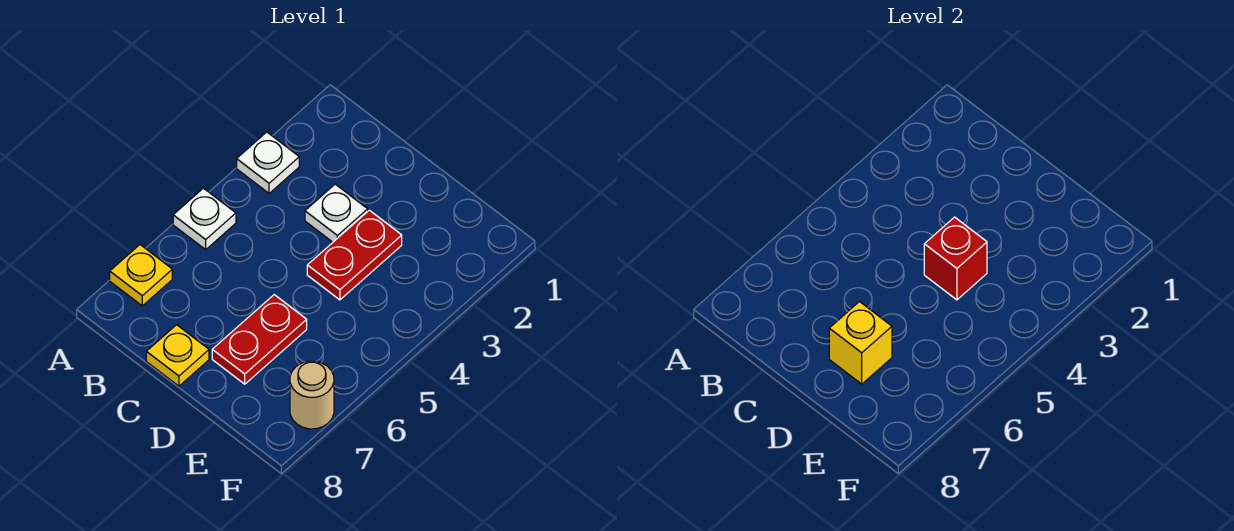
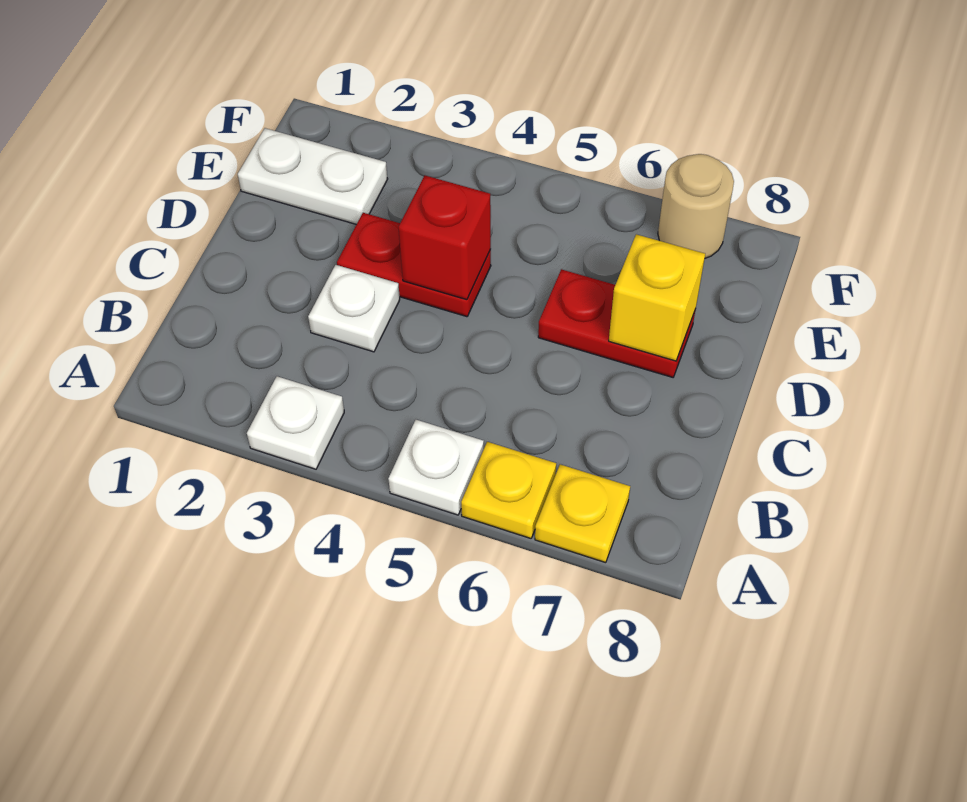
yellow 1x1 plate [146,325,209,386] -> yellow 1x1 plate moved to [461,442,556,538]
none -> white 1x2 plate [238,128,388,224]

